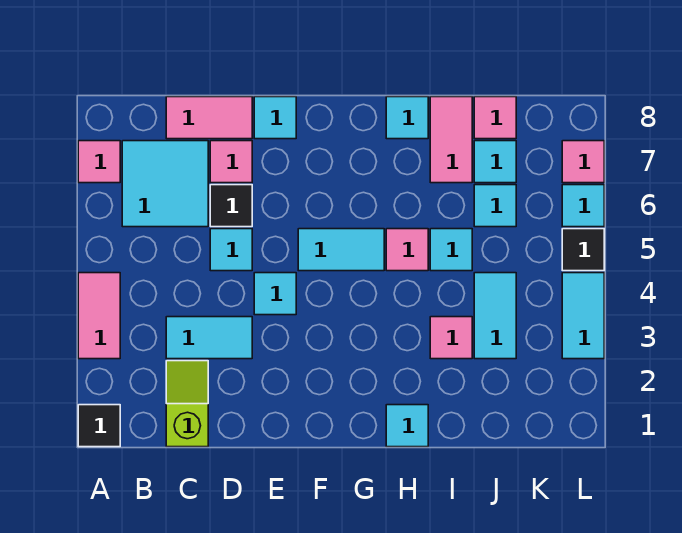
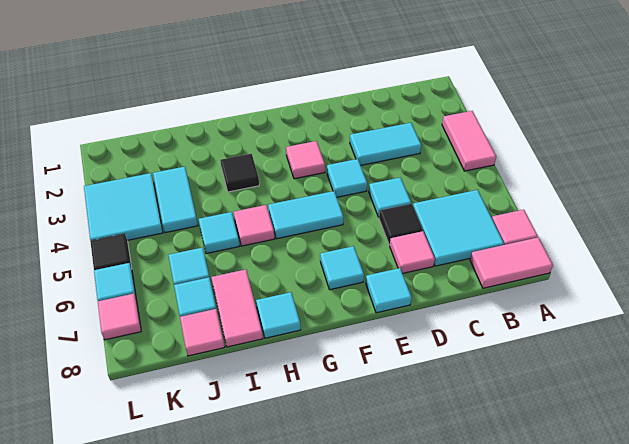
black 1x1 tile [78,405,120,447] -> black 1x1 tile moved to [220,154,259,192]
lime 1x2 slope [166,361,208,447] -> none
pink 1x2 tile [166,97,252,139] -> pink 1x2 tile moved to [470,237,553,288]
cyan 1x1 tile [386,405,428,447] -> cyan 1x1 tile moved to [320,246,364,290]
pink 1x1 tile [430,317,472,359] -> pink 1x1 tile moved to [286,141,325,179]
cyan 1x2 tile [562,273,604,359] -> cyan 2x2 tile [84,173,163,241]

